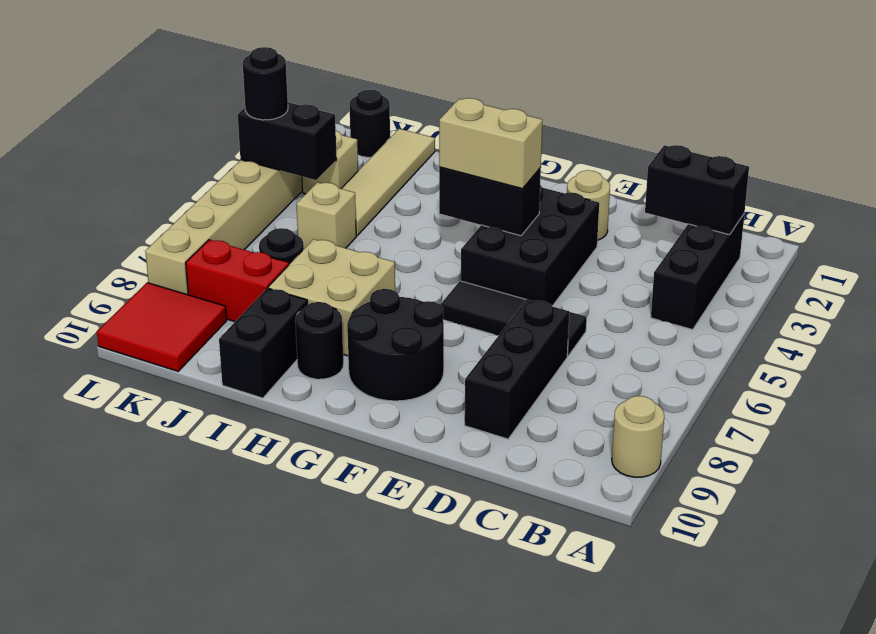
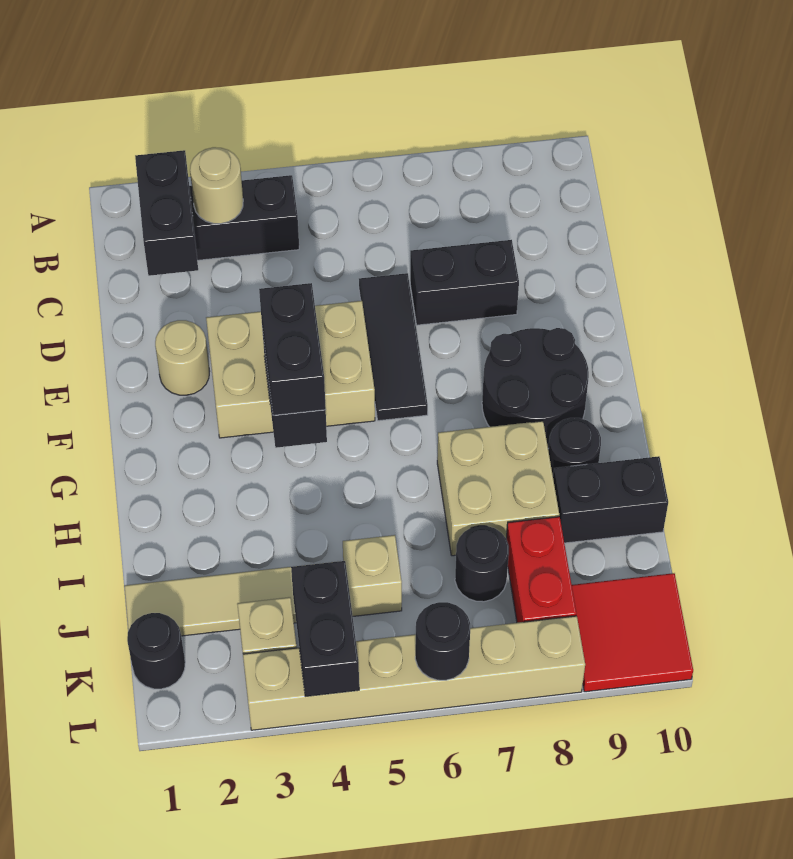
tan 1x1 round brick [612,396,664,477] -> tan 1x1 round brick moved to [190,147,243,224]
black 1x3 brick [465,299,569,439] -> black 1x2 brick [410,240,519,325]
black 2x3 brick [461,185,599,306] -> tan 2x3 brick [206,301,375,438]
tan 1x2 brick [439,98,542,189] -> black 1x2 brick [259,283,326,415]
black 1x1 round brick [243,47,288,120] -> black 1x1 round brick moved to [415,602,470,680]

